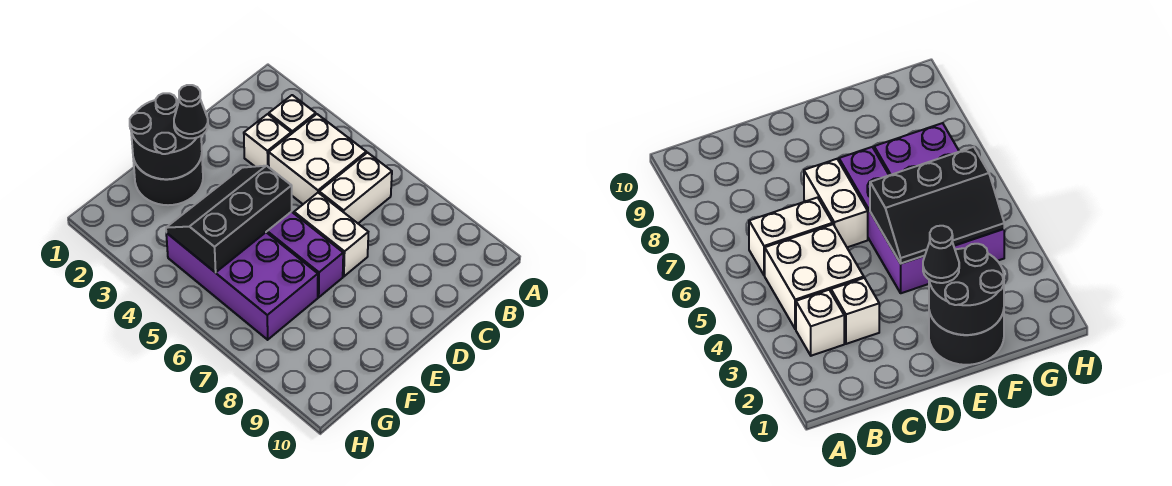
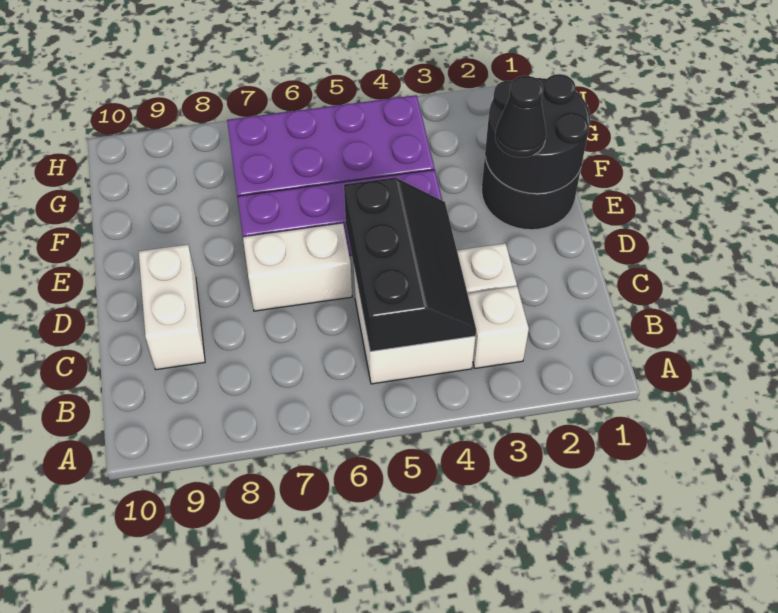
white 1x2 brick [319,153,392,223] -> white 1x2 brick moved to [139,245,205,370]
black 2x3 slope [166,166,292,273] -> black 2x3 slope moved to [344,177,476,352]

